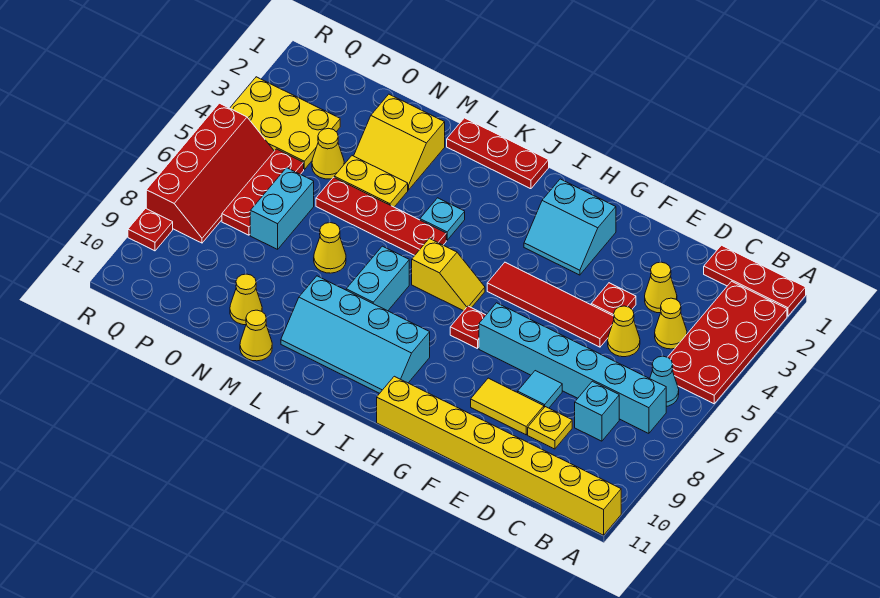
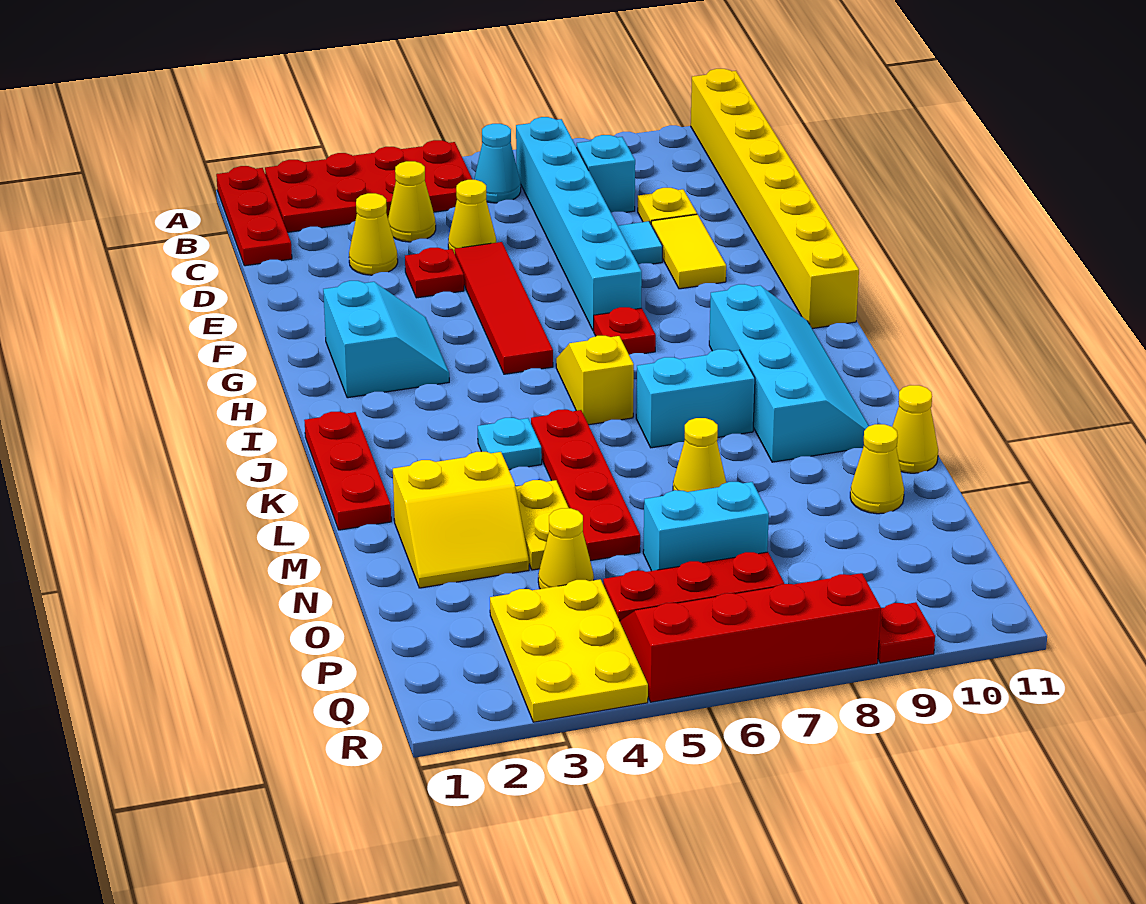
yellow 2x2 slope [354,94,445,190] -> yellow 2x2 slope turned to [393,452,529,588]

